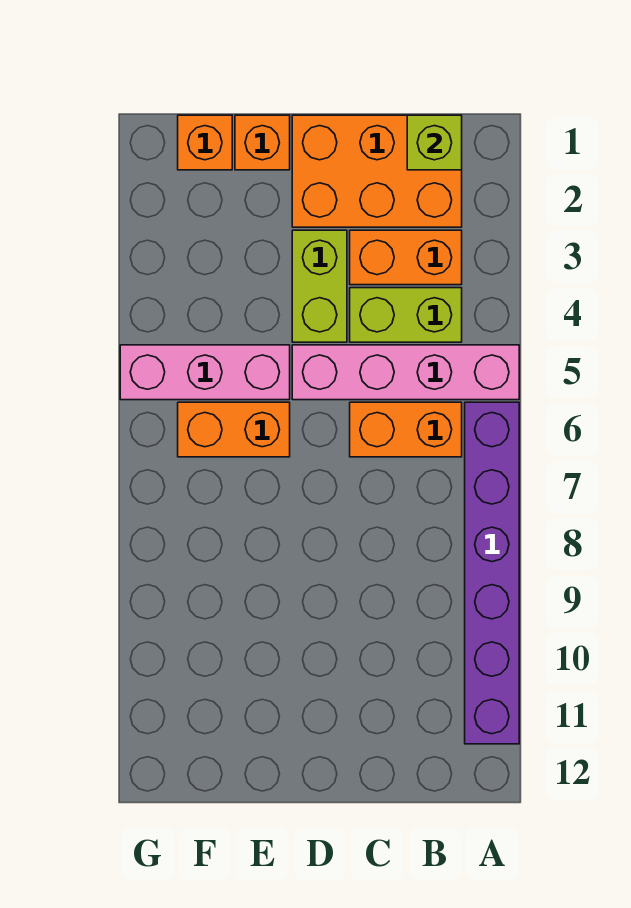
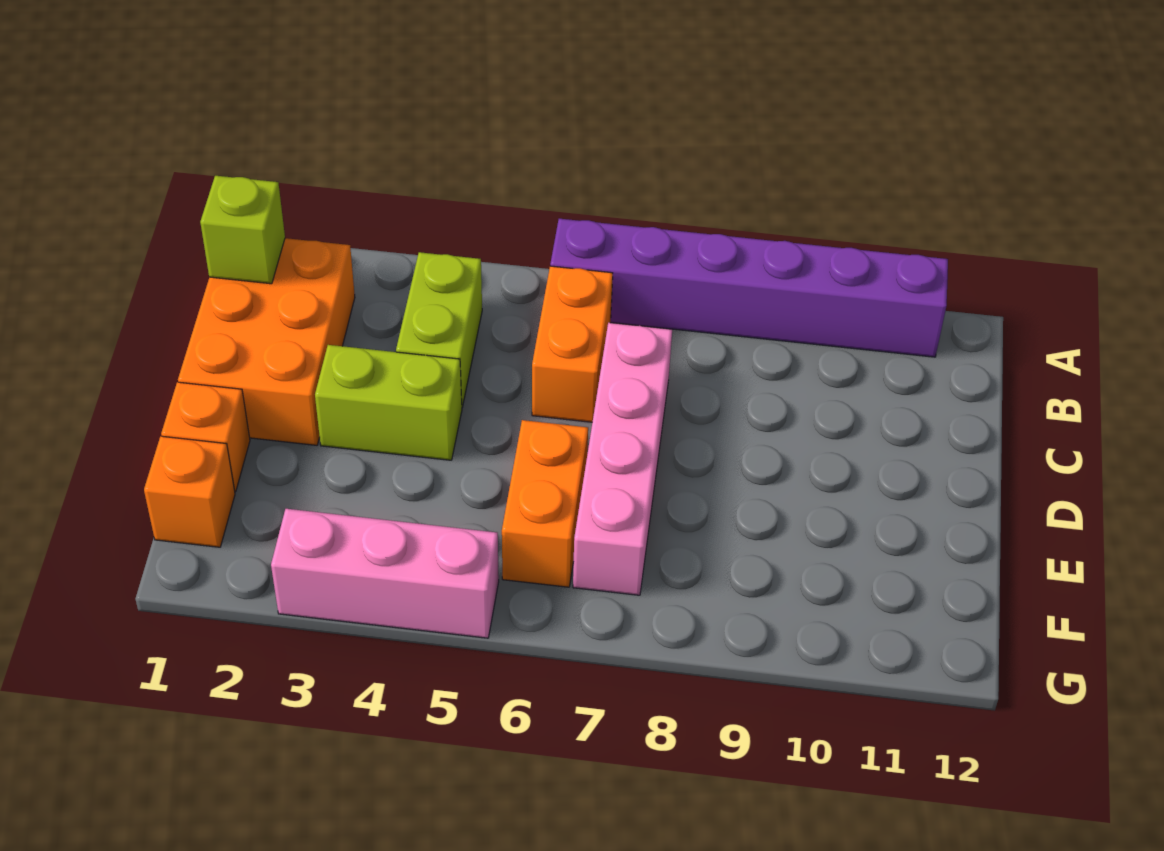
pink 1x4 brick [292,345,519,400] -> pink 1x4 brick moved to [573,323,672,595]
orange 1x2 brick [350,230,462,285] -> none
pink 1x3 brick [120,345,290,400] -> pink 1x3 brick turned to [271,509,499,638]

